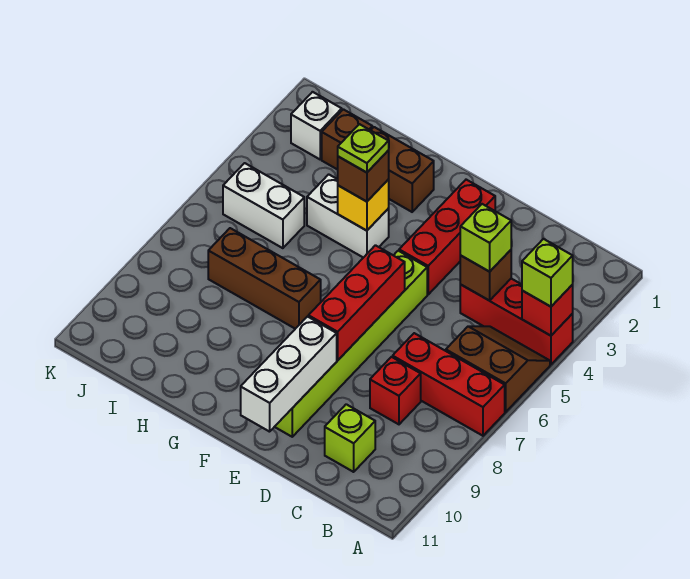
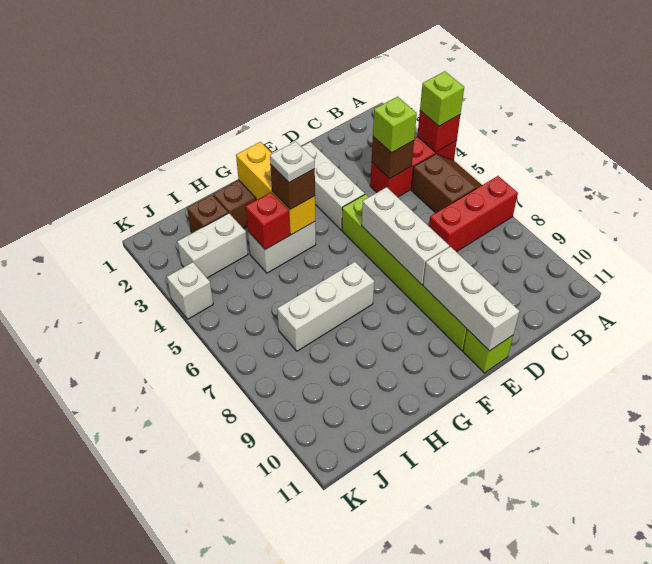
brown 2x2 slope [446,326,550,412] -> brown 2x2 slope turned to [411,154,482,213]
red 1x1 brick [370,357,421,424] -> red 1x1 brick moved to [246,192,290,250]
lime 1x1 brick [325,404,375,472] -> lime 1x1 brick moved to [463,330,513,373]
red 1x3 brick [399,180,495,294] -> white 1x3 brick [302,142,365,230]
red 1x3 brick [308,245,405,360] -> white 1x3 brick [362,187,449,285]
yellow 1x1 brick [338,180,389,231] -> yellow 1x3 brick [236,142,315,235]
lime 1x1 plate [338,124,389,173] -> white 1x1 plate [270,141,315,183]
brown 1x3 brick [208,228,321,329] -> white 1x3 brick [277,262,374,351]
white 1x2 brick [223,163,304,248] -> white 1x2 brick moved to [177,213,248,278]
white 1x1 brick [291,92,342,159] -> white 1x1 brick moved to [167,262,213,319]

